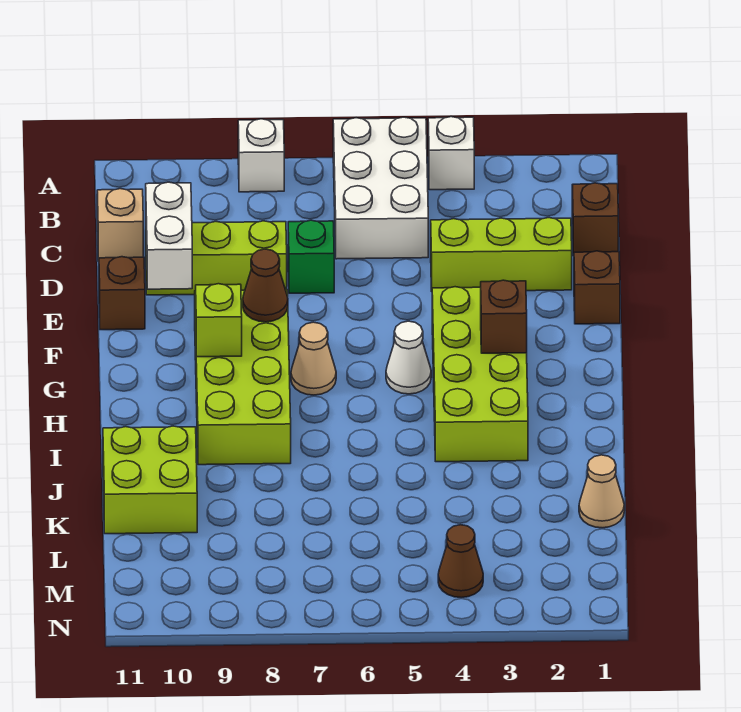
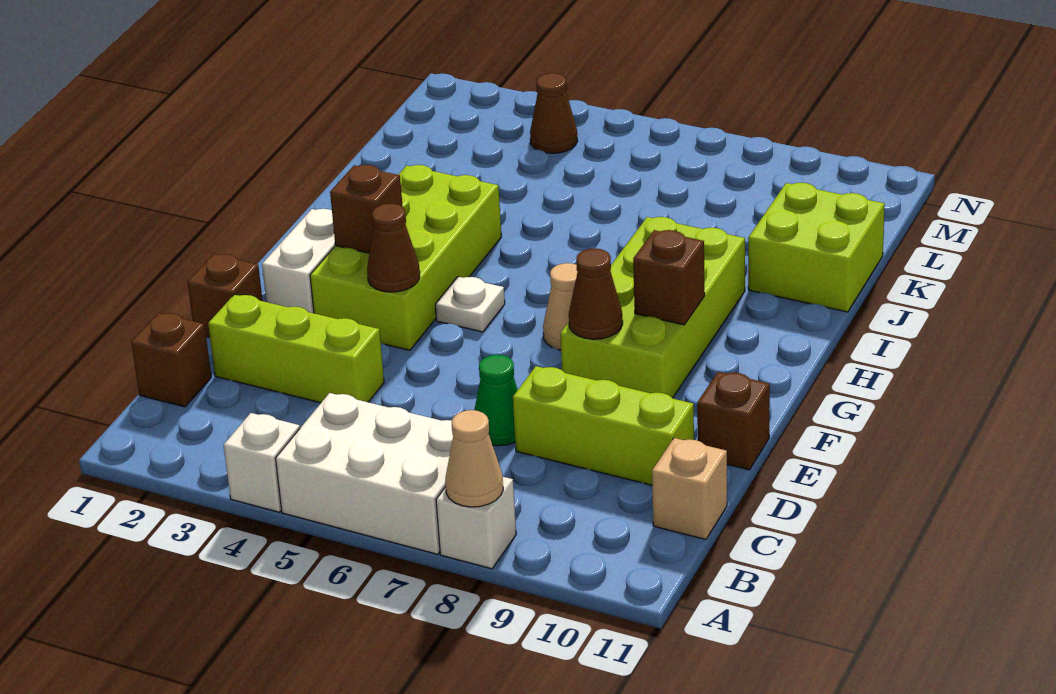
white 2x3 brick [333,117,428,259] -> white 2x3 brick turned to [275,393,453,554]
green 1x1 brick [288,220,334,293] -> green 1x1 cone [474,355,518,446]
white 1x2 brick [146,182,192,289] -> white 1x2 brick moved to [262,209,335,313]
none -> brown 1x1 cone [367,204,420,292]
white 1x1 cone [386,321,431,394] -> white 1x1 plate [435,277,505,332]
lime 1x1 brick [196,284,242,357] -> brown 1x1 brick [633,230,705,325]
tan 1x1 cone [579,455,624,528] -> tan 1x1 cone moved to [445,410,503,507]

